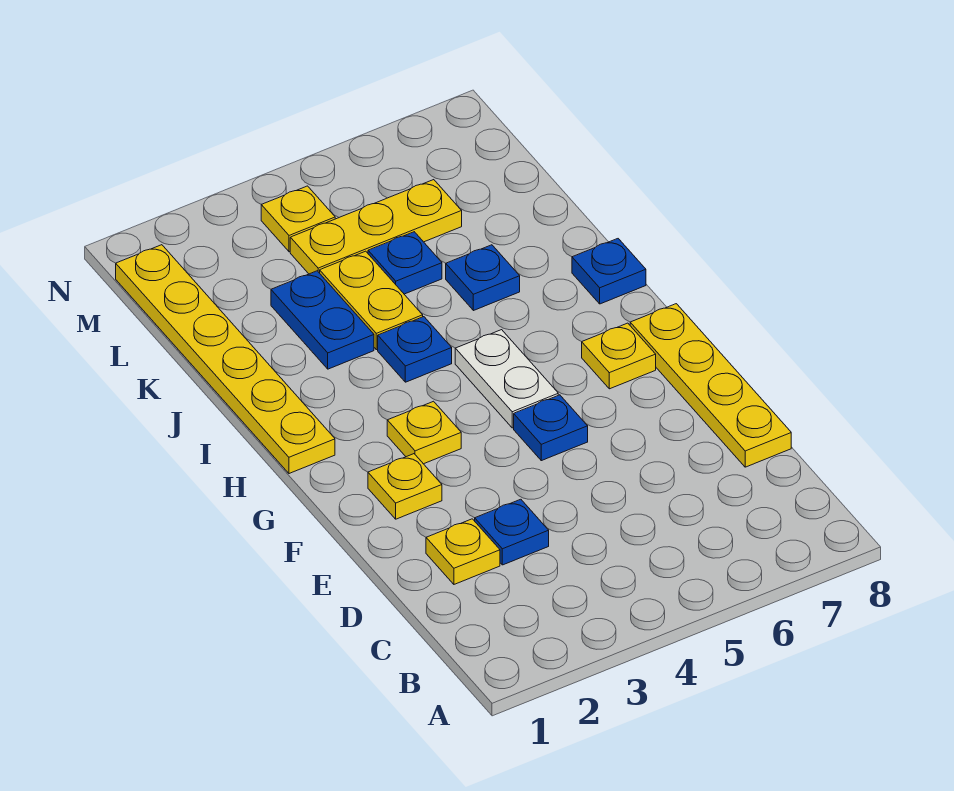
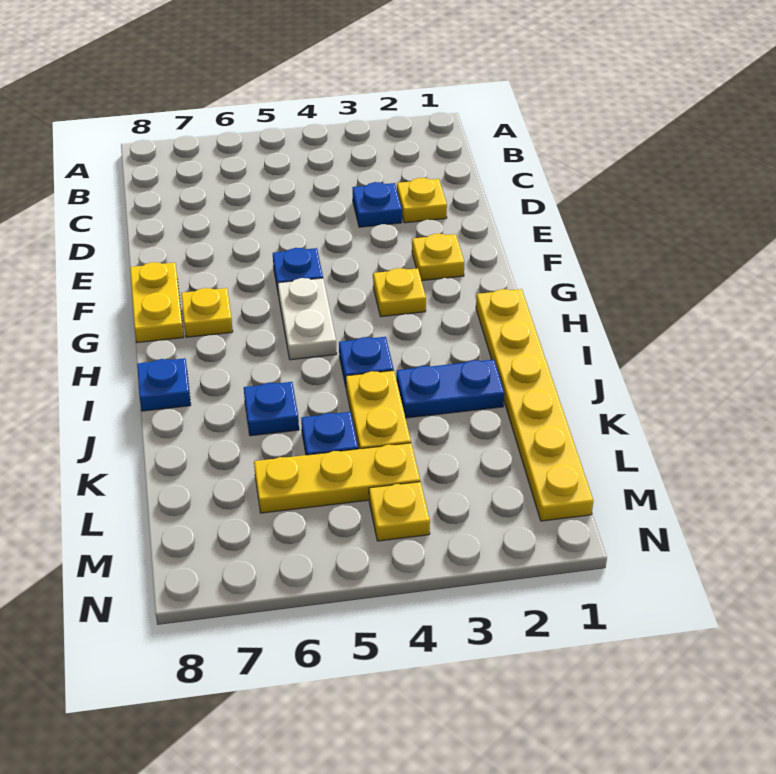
yellow 1x4 plate [630,304,791,467] -> yellow 1x2 plate [130,262,184,343]
blue 1x2 plate [271,271,374,369] -> blue 1x2 plate turned to [396,360,504,418]

